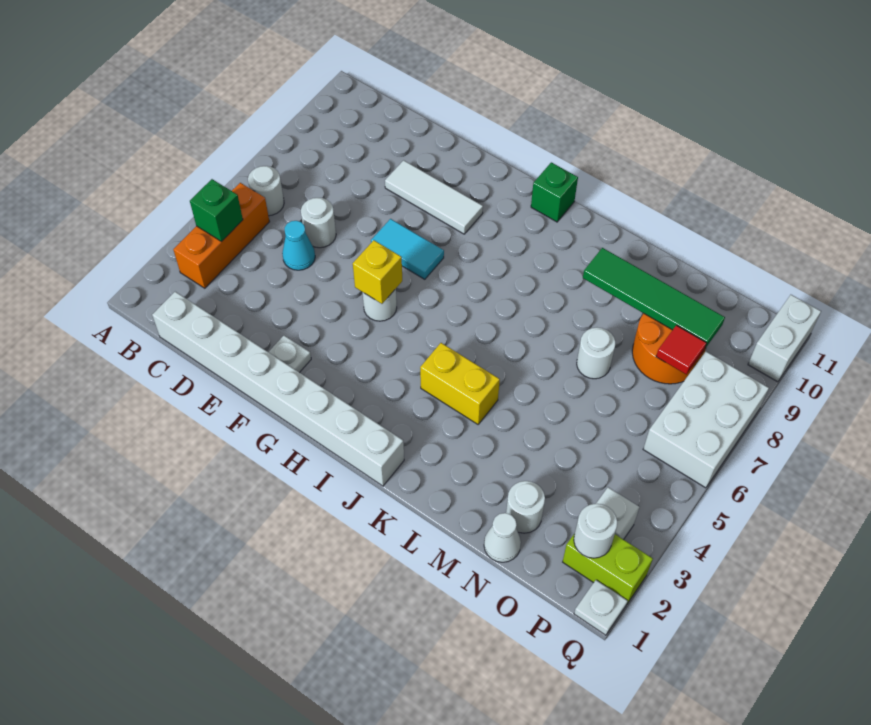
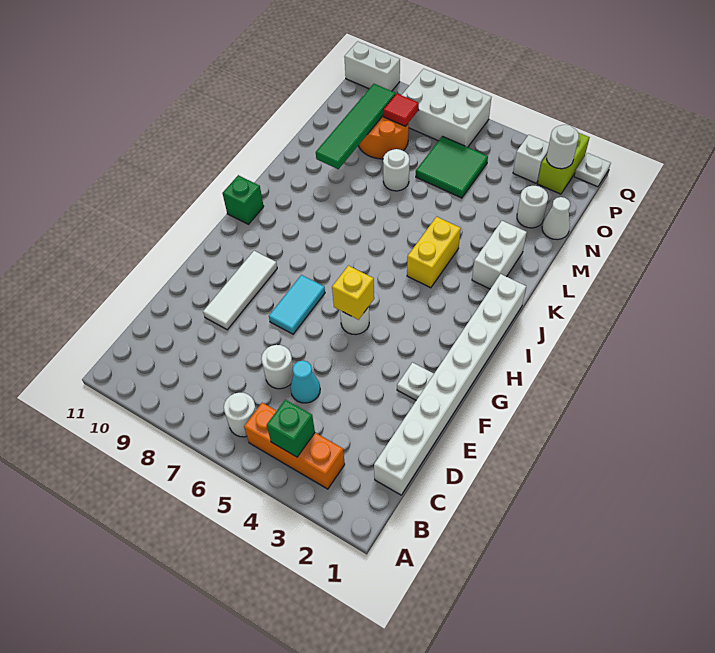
none -> white 1x2 brick [472,221,527,289]
none -> green 2x2 tile [416,136,488,198]

